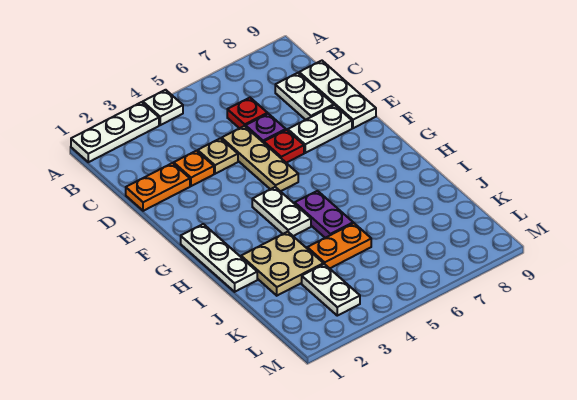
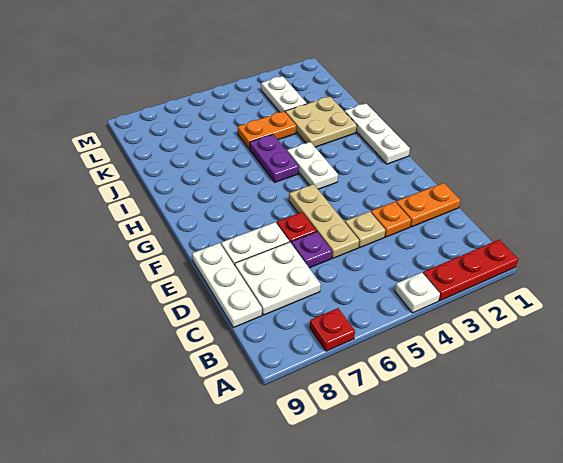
white 1x3 plate [71,102,159,162] -> red 1x3 plate [423,240,518,301]
red 1x1 plate [227,98,268,128] -> red 1x1 plate moved to [310,308,355,351]
white 1x2 plate [275,73,334,120] -> white 2x2 plate [235,242,321,315]

